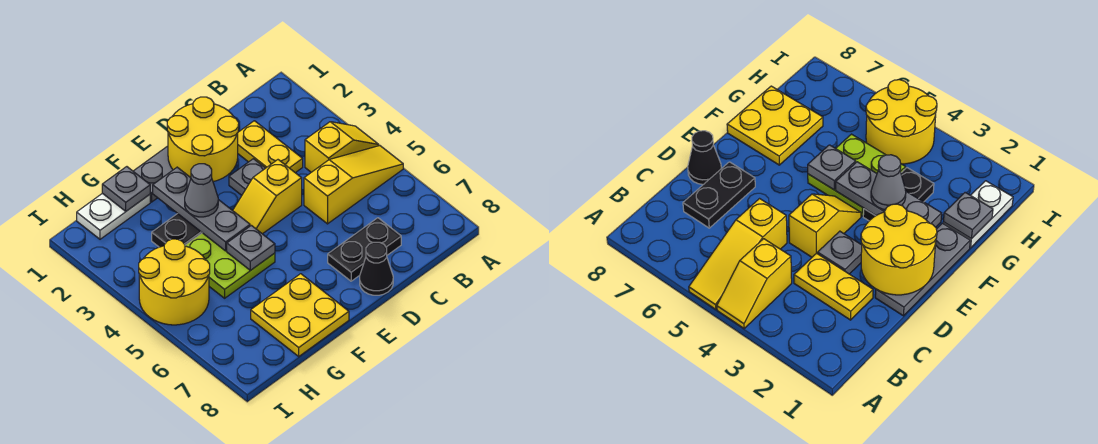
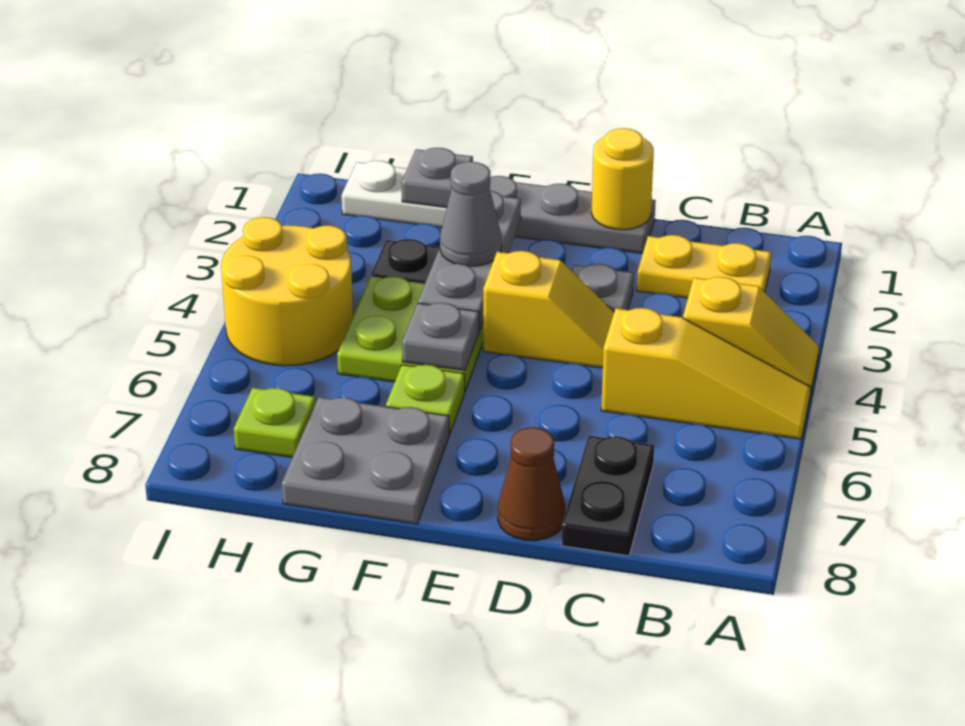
yellow 1x2 plate [238,121,303,173] -> yellow 1x2 plate turned to [637,235,771,298]
black 1x2 plate [328,218,401,281] -> black 1x2 plate turned to [562,436,654,556]
yellow 2x2 round brick [167,97,239,182] -> yellow 1x1 round brick [591,128,654,230]
yellow 1x2 slope [233,160,302,234] -> yellow 1x2 slope turned to [483,251,614,368]
black 1x1 cone [360,242,393,295] -> brown 1x1 cone [498,427,565,541]
none -> lime 1x1 plate [386,365,465,434]
yellow 2x2 plate [251,274,349,356] -> grey 2x2 plate [282,397,449,524]
none -> lime 1x1 plate [234,388,316,457]

